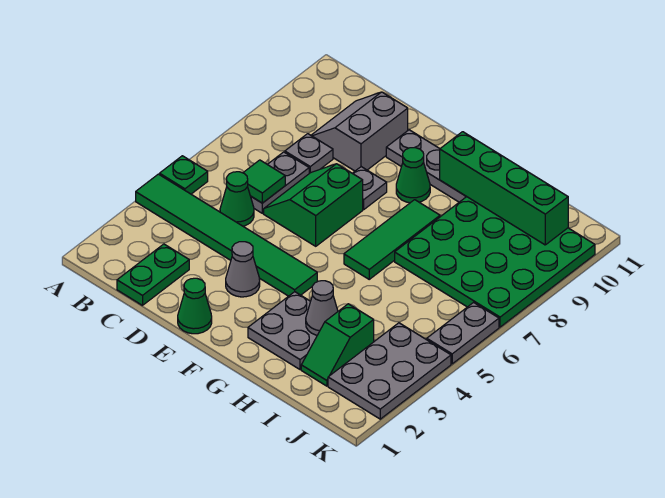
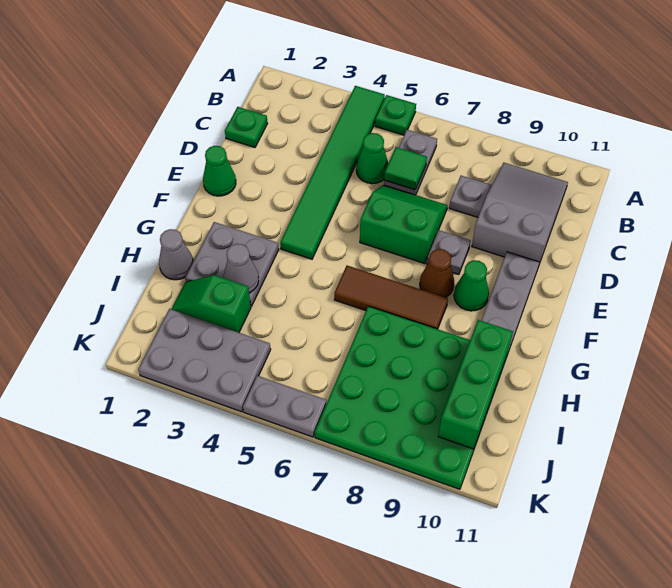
green 1x2 plate [117,244,189,305] -> green 1x1 plate [225,107,268,148]
grey 1x2 plate [251,152,309,213] -> grey 1x2 plate turned to [384,130,437,195]
grey 2x2 slope [311,92,408,171] -> grey 2x3 slope [472,163,568,264]
grey 1x1 cone [226,242,260,297] -> grey 1x1 cone moved to [159,229,193,280]
none -> brown 1x1 cone [420,249,454,298]
green 1x3 tile [344,200,440,279] -> brown 1x3 tile [334,266,448,329]
green 1x4 brick [440,132,568,245] -> green 1x3 brick [438,320,513,449]

